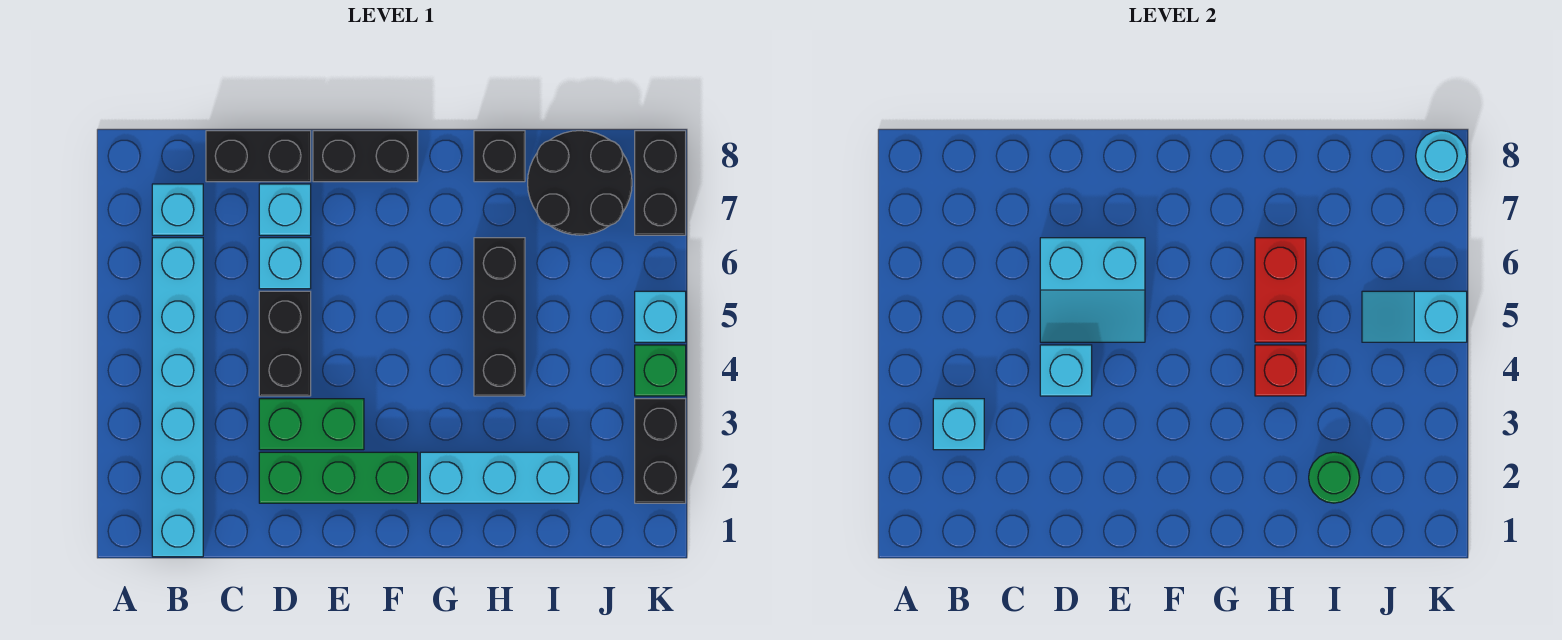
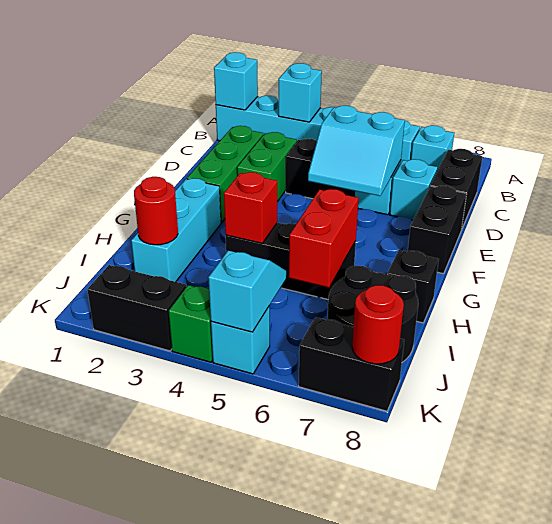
cyan 1x1 brick [1040,345,1092,396] -> cyan 1x1 brick moved to [214,52,258,110]
cyan 2x2 slope [1040,238,1145,342] -> cyan 2x2 slope turned to [308,106,405,196]
red 1x2 brick [1255,238,1306,342] -> red 1x2 brick turned to [289,189,359,287]
green 1x1 round brick [1309,452,1359,503] -> red 1x1 round brick [134,177,178,245]
cyan 1x1 round brick [1416,131,1467,182] -> red 1x1 round brick [352,285,404,364]

